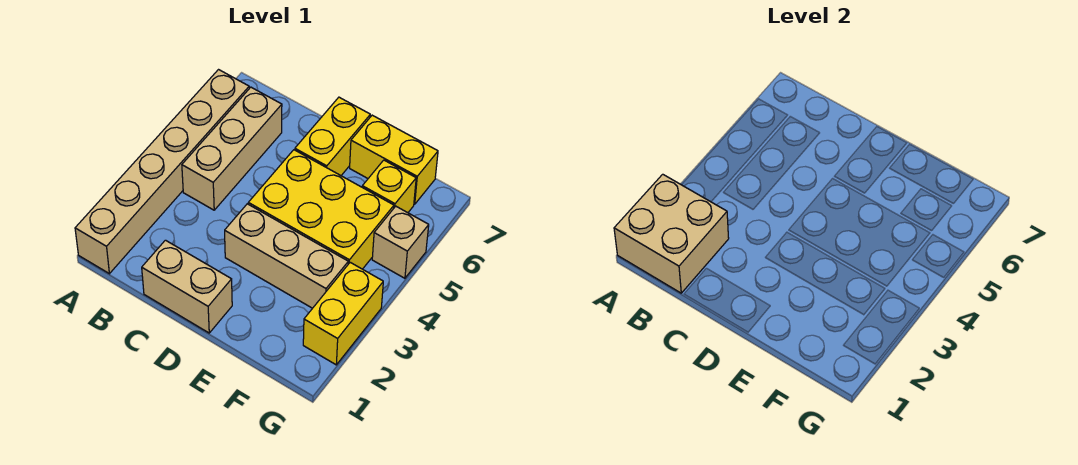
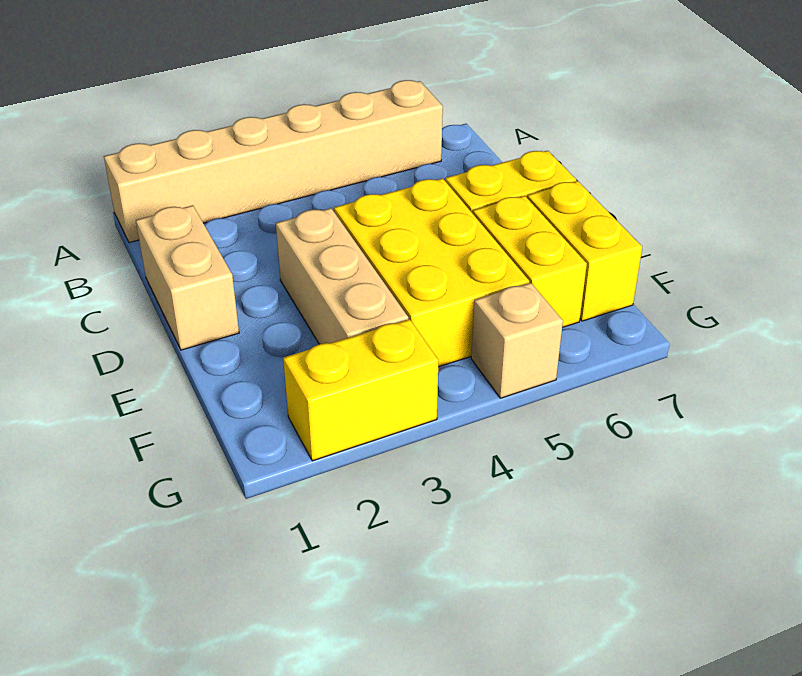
tan 2x2 brick [614,174,729,293] -> none
tan 1x3 brick [182,87,282,210] -> none
yellow 1x1 brick [362,160,416,213] -> yellow 1x2 brick [473,196,587,327]

